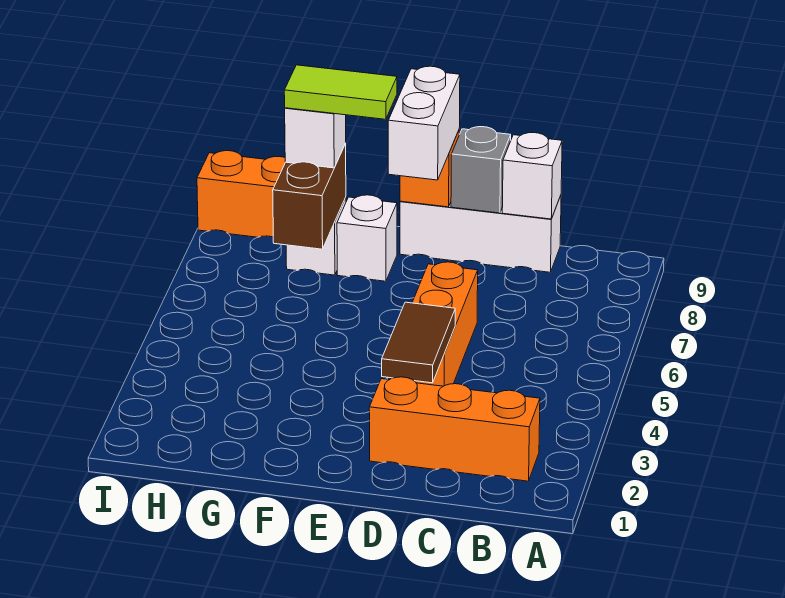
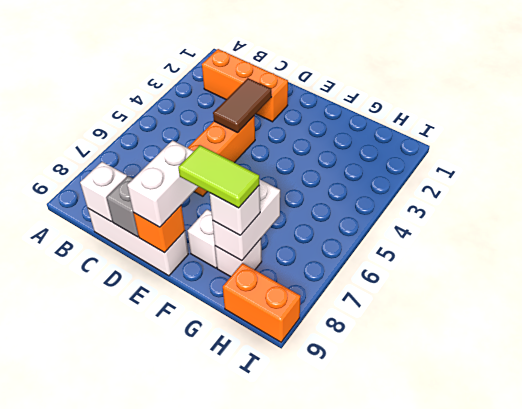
brown 1x2 brick [273,144,346,249] -> white 1x2 brick [212,179,280,261]

